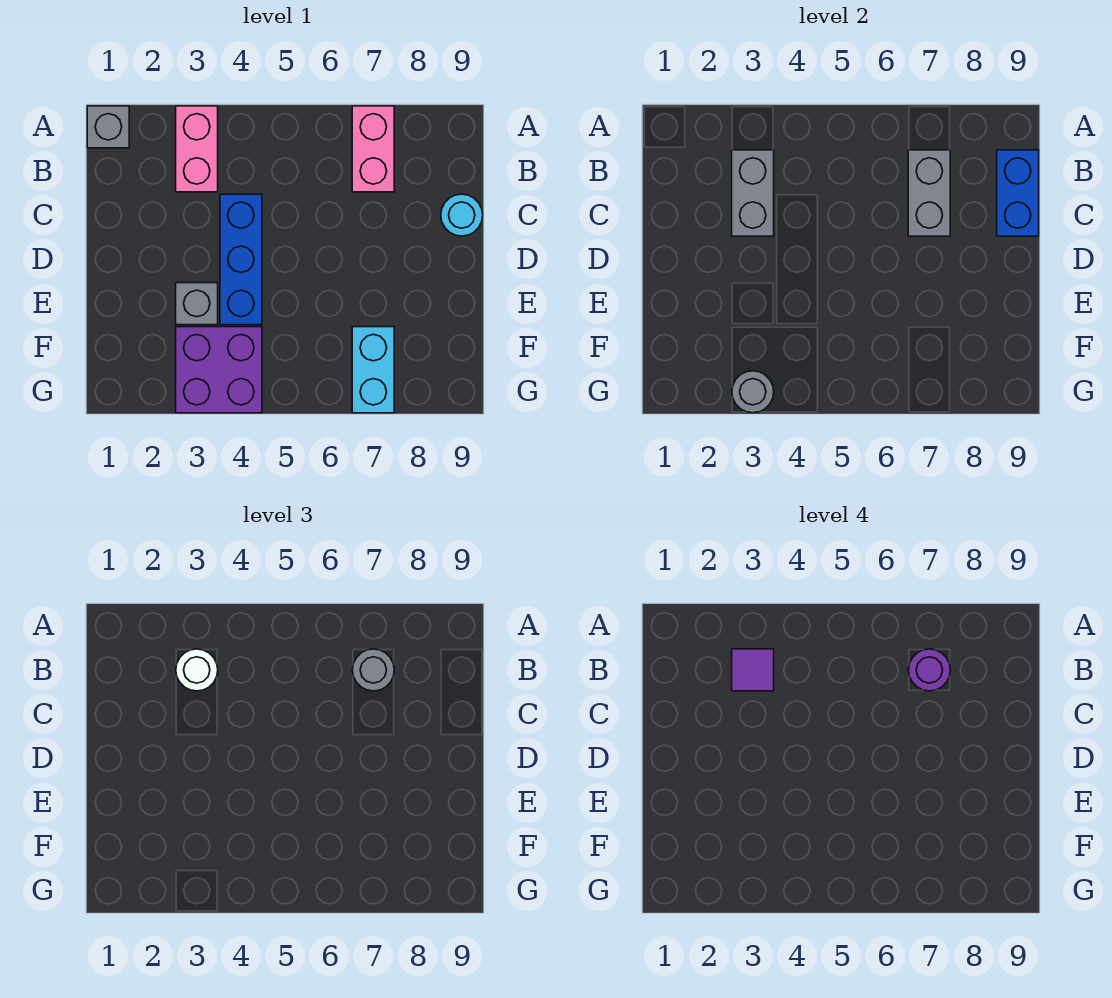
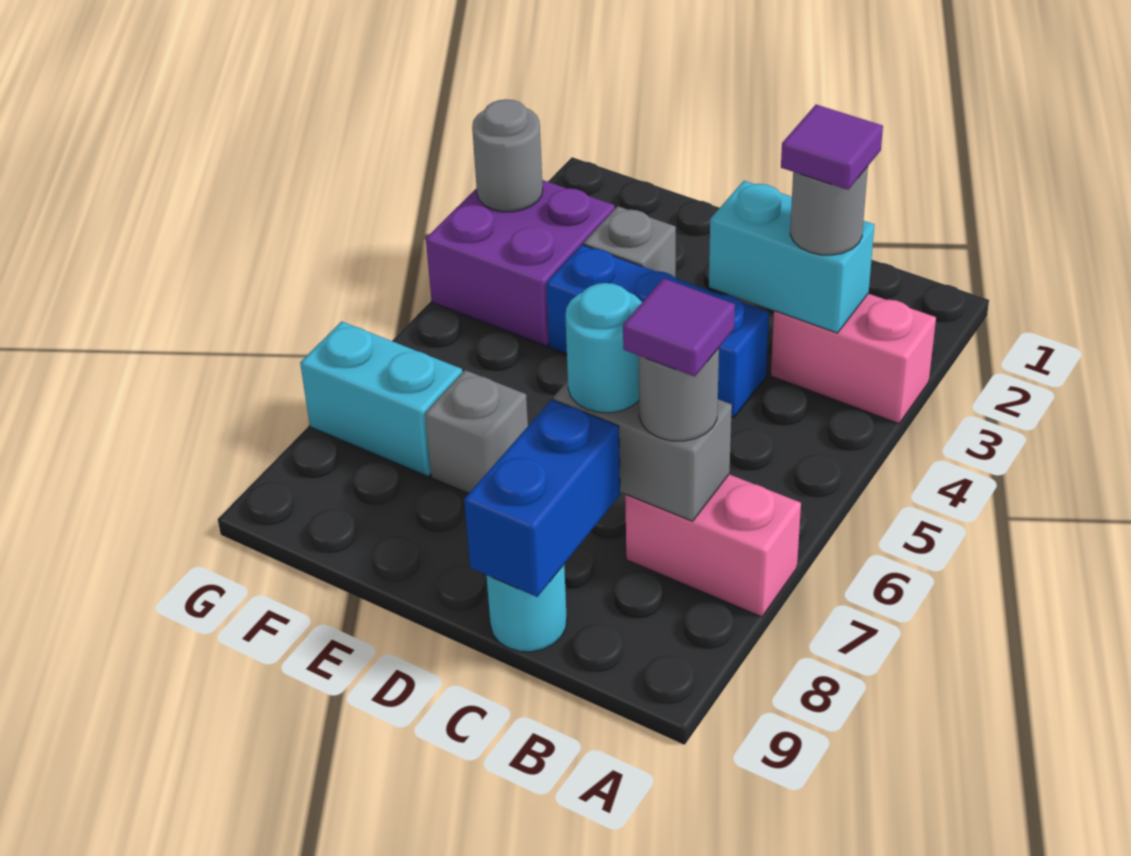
grey 1x1 brick [87,106,129,148] -> grey 1x1 brick moved to [425,370,528,494]
grey 1x2 brick [732,150,774,236] -> cyan 1x2 brick [709,181,874,333]
white 1x1 round brick [176,649,218,691] -> grey 1x1 round brick [790,167,868,255]
purple 1x1 round brick [908,649,950,691] -> purple 1x1 tile [623,278,735,377]
blue 1x2 brick [997,150,1039,236] -> blue 1x2 brick turned to [464,400,620,597]
none -> cyan 1x1 round brick [565,283,642,413]

